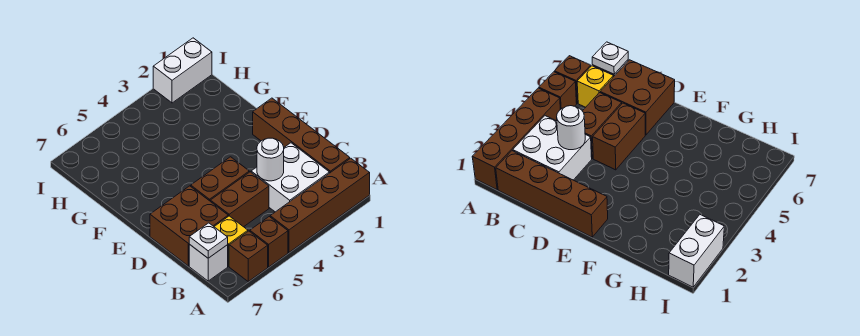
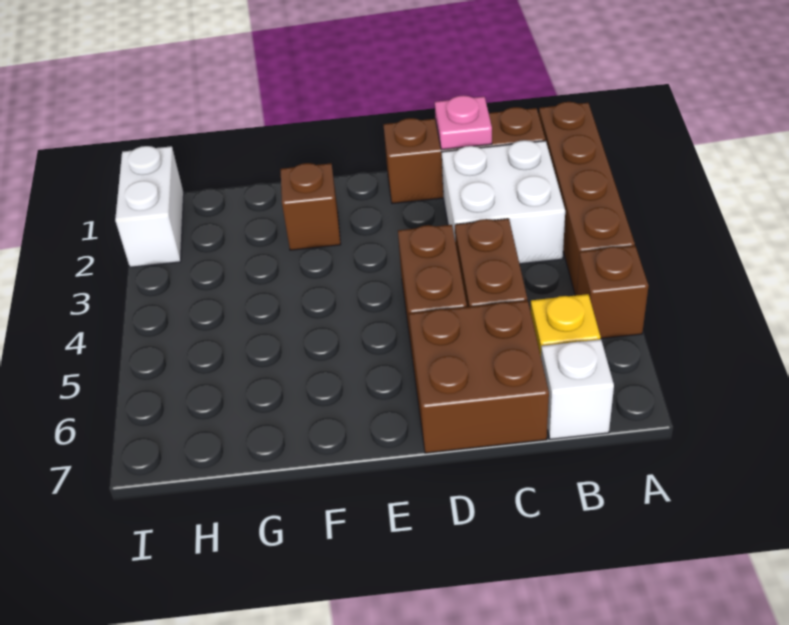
brown 1x1 brick [229,231,268,281] -> brown 1x1 brick moved to [280,163,341,250]
brown 1x4 brick [253,98,350,173] -> brown 1x3 brick [383,107,545,204]
white 1x1 plate [189,223,228,258] -> none
none -> pink 1x1 plate [435,95,492,150]
white 1x1 round brick [257,138,284,181] -> none

